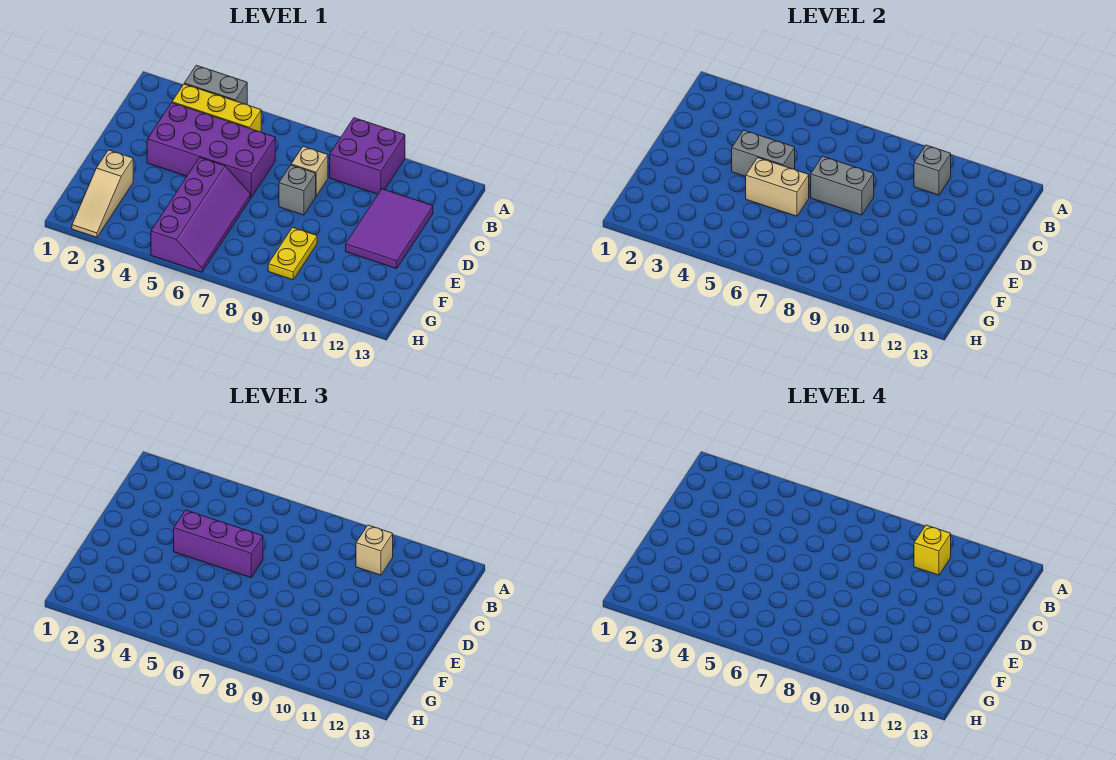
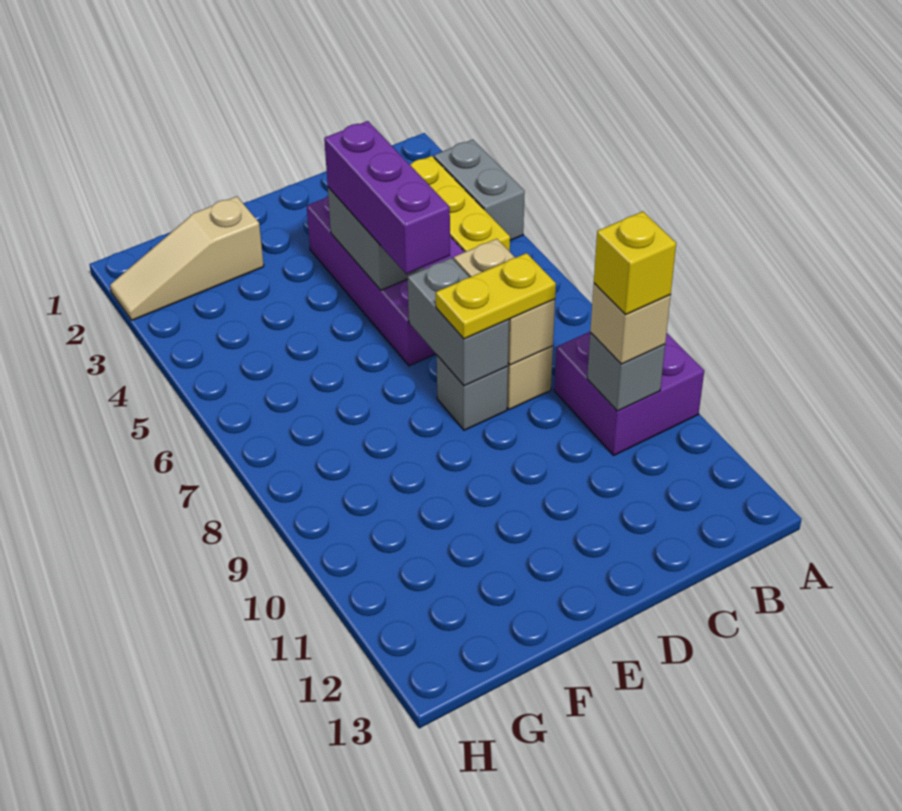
purple 2x3 tile [346,189,433,269] -> none
purple 2x4 slope [151,158,251,272] -> none
tan 1x2 brick [746,158,809,216] -> tan 1x2 brick moved to [454,239,555,365]
yellow 1x2 plate [268,227,317,280] -> yellow 1x2 plate moved to [436,253,556,339]

